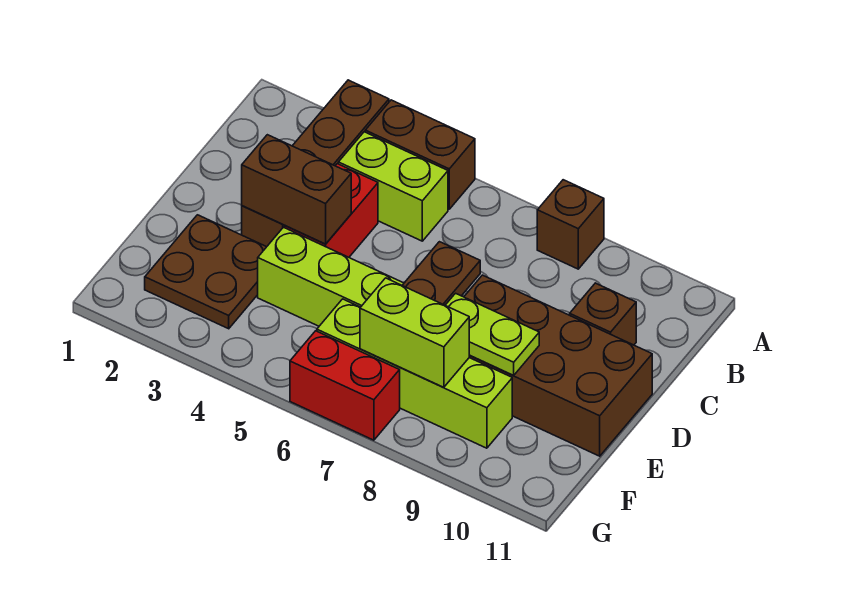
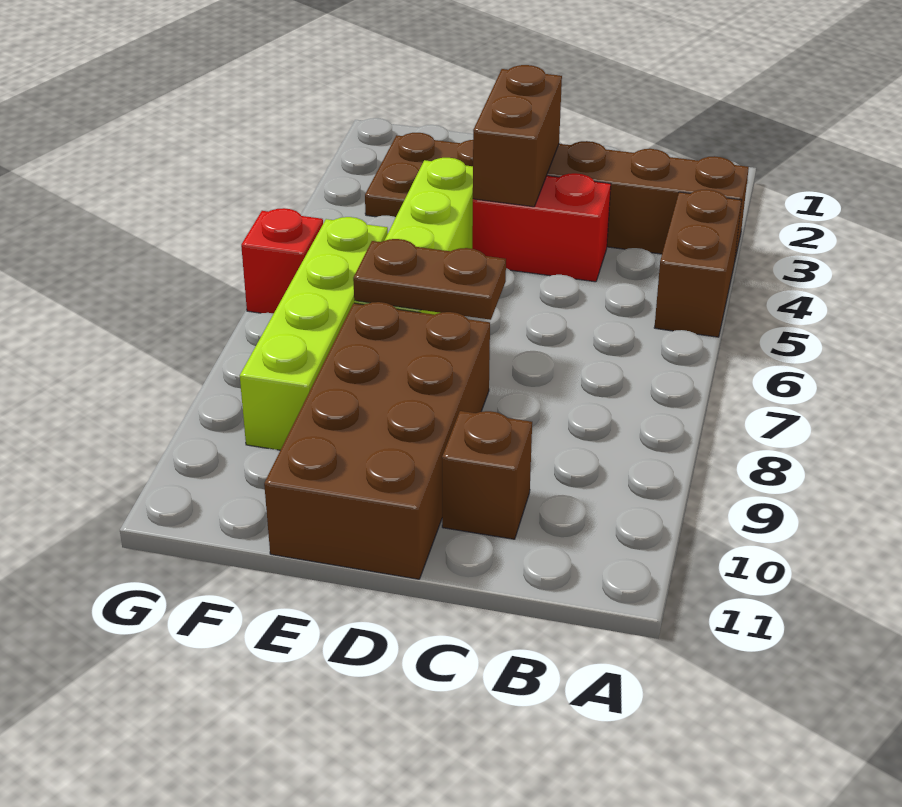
brown 1x1 brick [537,180,604,269] -> none
lime 1x2 brick [338,132,448,241] -> none
lime 1x2 plate [445,293,539,376] -> none
lime 1x2 brick [360,278,469,388] -> none
red 1x2 brick [290,331,400,440] -> red 1x1 brick [241,208,323,313]

